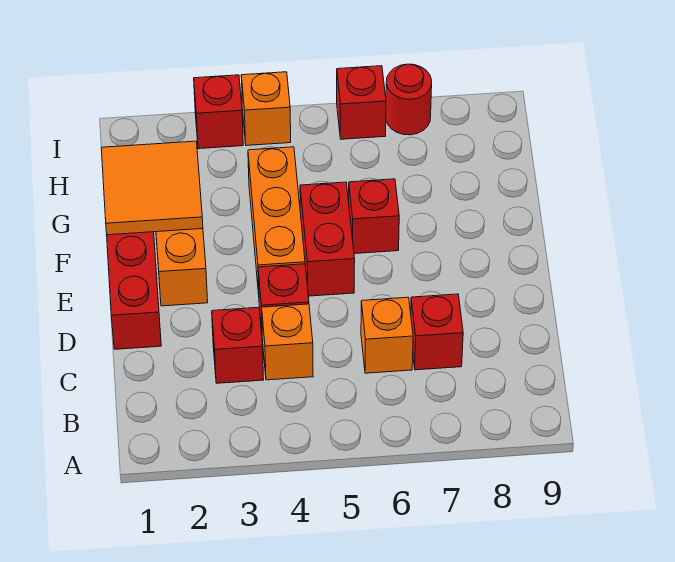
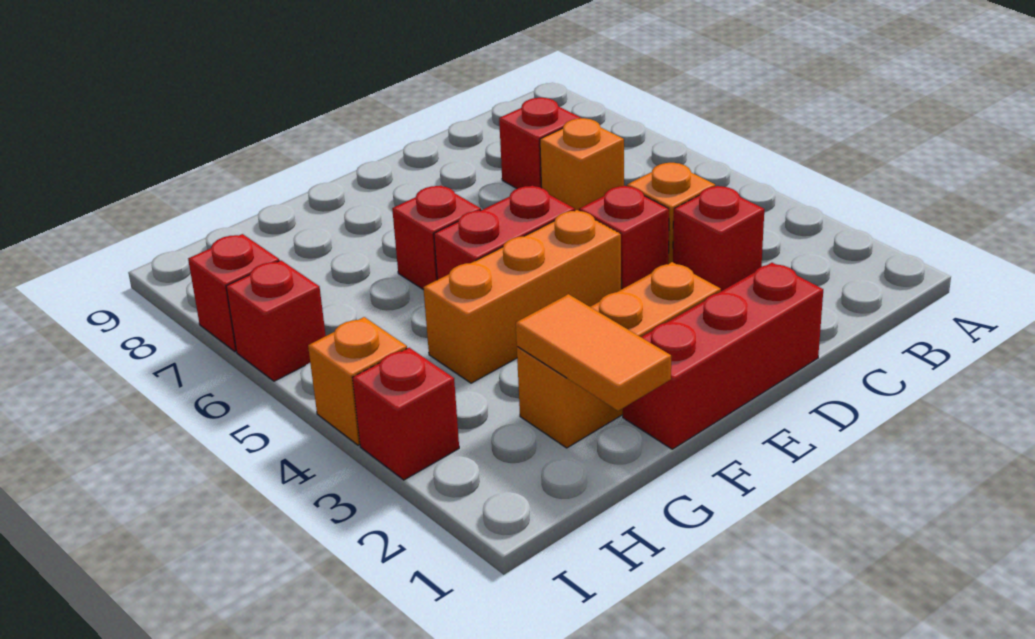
orange 2x2 tile [101,141,203,235] -> orange 1x2 tile [516,294,671,411]
red 1x1 round brick [386,64,432,135] -> red 1x1 brick [188,234,279,352]

